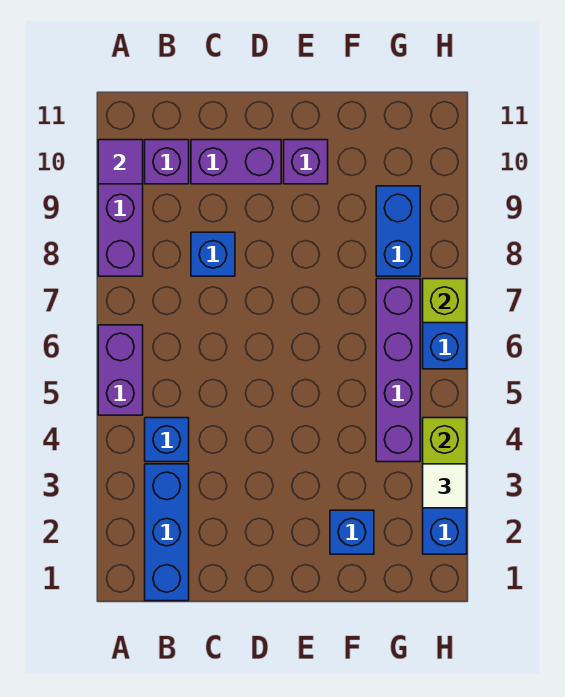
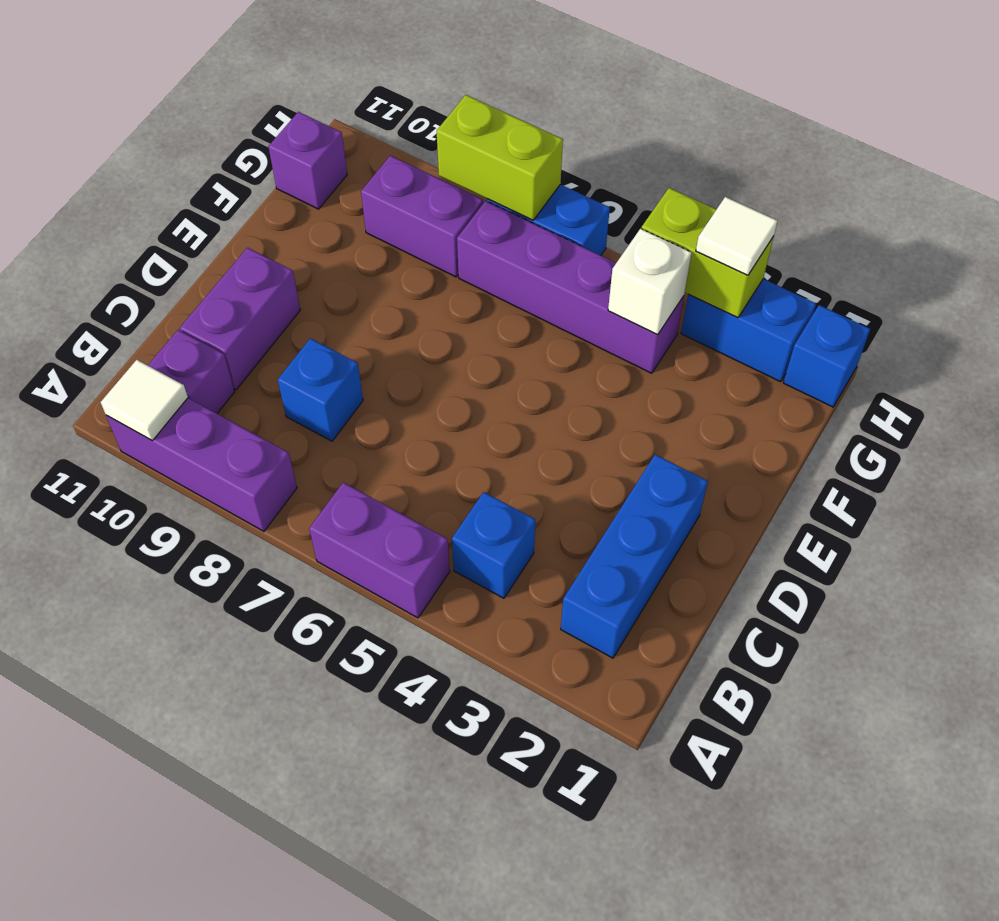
purple 1x1 tile [98,140,143,184] -> white 1x1 tile [101,360,188,441]
blue 1x3 brick [145,464,189,601] -> blue 1x3 brick turned to [561,455,708,658]
purple 1x1 brick [284,140,328,184] -> purple 1x1 brick moved to [268,112,347,209]
blue 1x1 brick [330,510,374,554] -> blue 1x1 brick moved to [783,305,870,407]
none -> white 1x1 brick [608,229,692,335]
blue 1x2 brick [376,186,420,276] -> purple 1x2 brick [361,156,483,277]
lime 1x1 brick [423,279,467,323] -> lime 1x2 brick [437,95,563,220]

